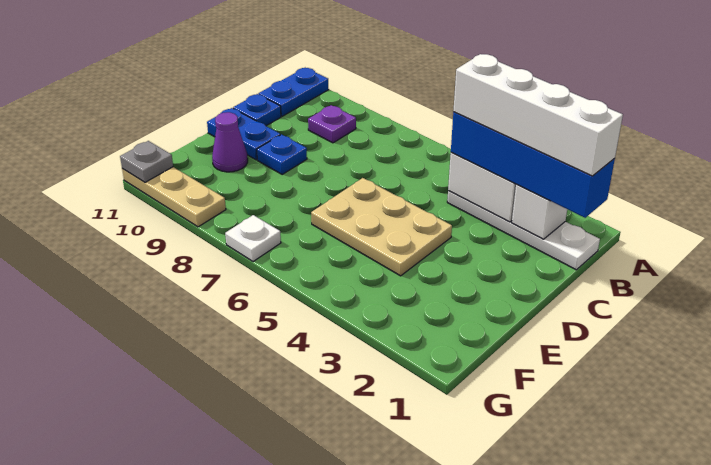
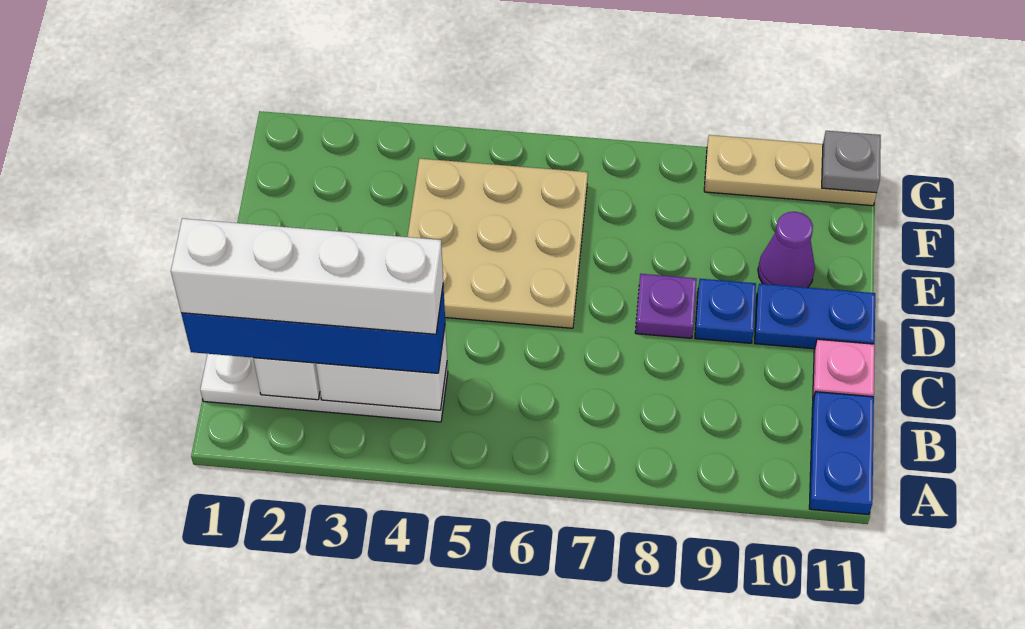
purple 1x1 plate [308,105,356,143] -> purple 1x1 plate moved to [635,274,697,338]
blue 1x1 plate [233,94,281,126] -> pink 1x1 plate [813,339,875,400]
tan 2x3 plate [311,178,452,276] -> tan 3x3 plate [408,158,588,328]
white 1x1 plate [225,215,281,262] -> none

